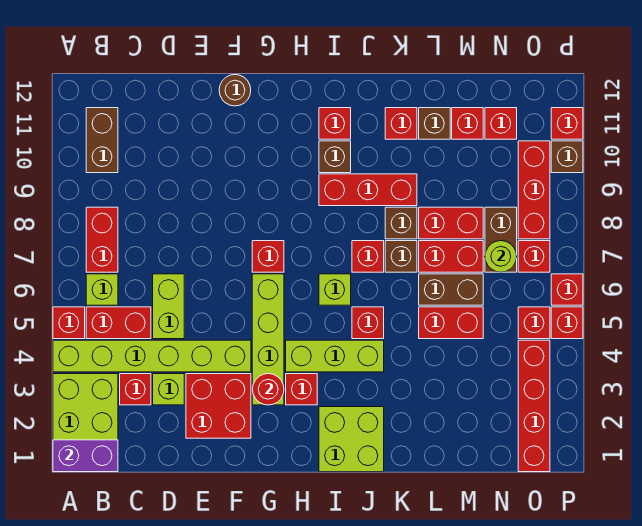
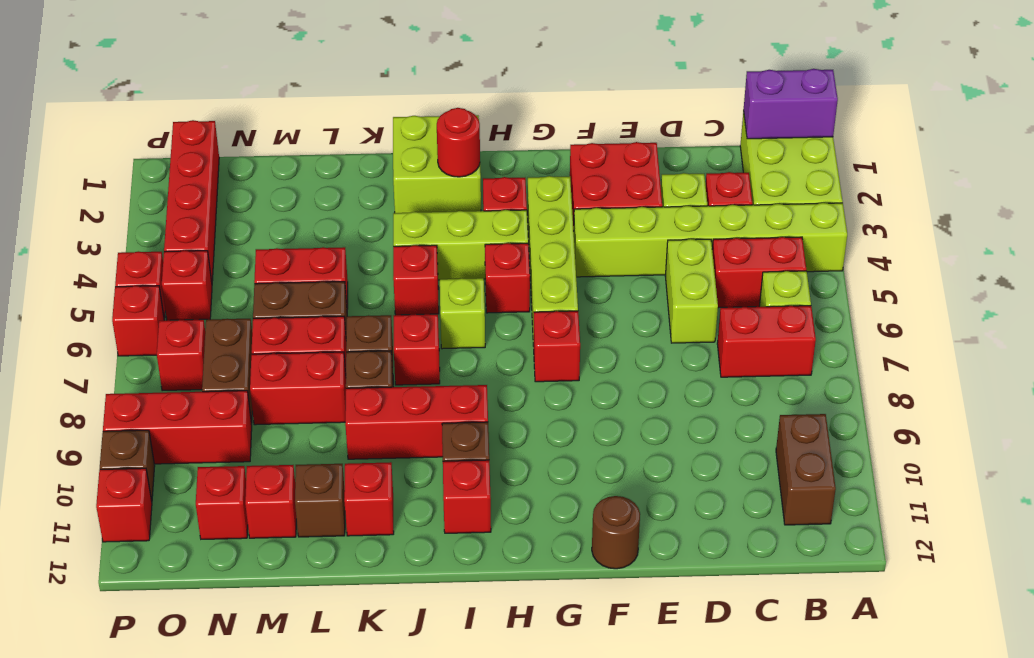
red 1x1 brick [53,307,85,339] -> red 1x1 brick moved to [485,243,530,313]
red 1x2 brick [86,207,118,272] -> red 1x2 brick turned to [717,306,816,377]
red 1x1 round brick [252,374,284,405] -> red 1x1 round brick moved to [437,108,480,177]
lime 1x1 round brick [485,241,517,272] -> none
red 1x3 brick [518,141,550,239] -> red 1x3 brick turned to [103,391,252,464]

